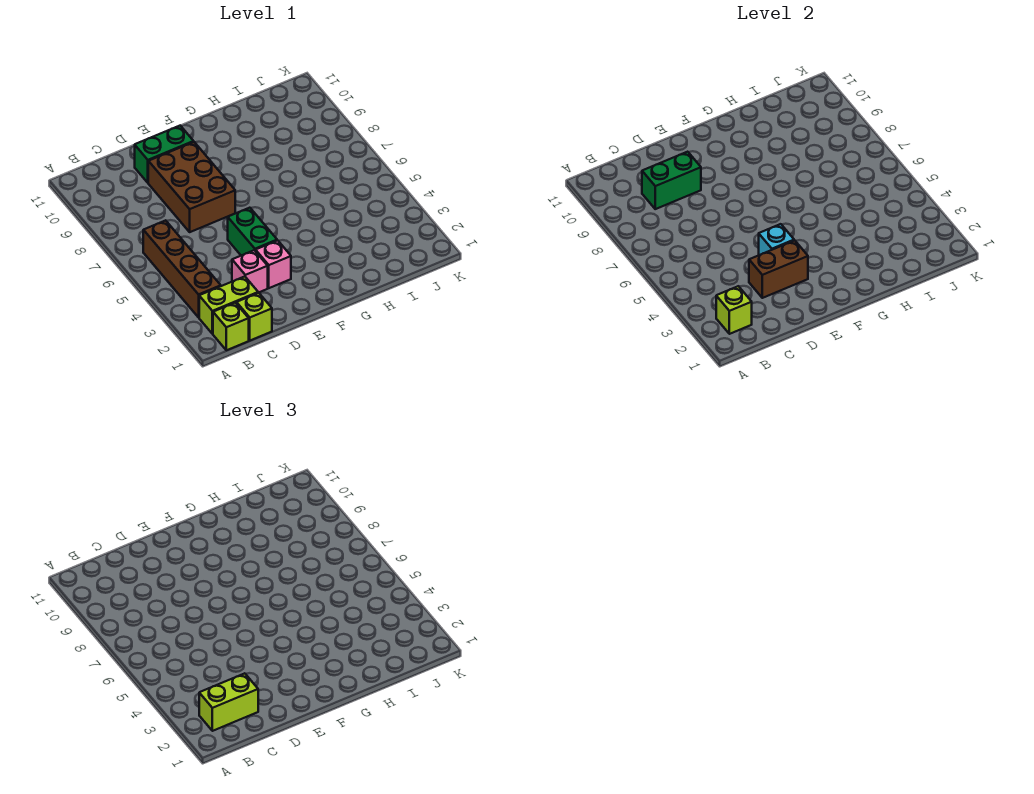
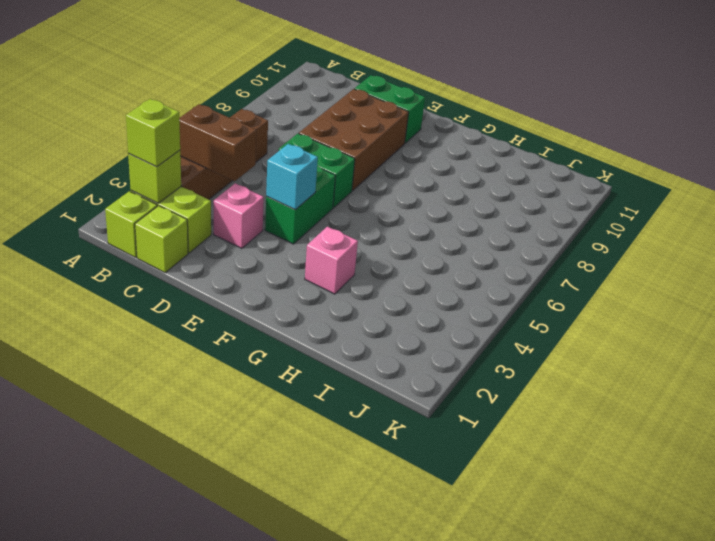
lime 1x2 brick [199,673,258,731] -> lime 1x1 brick [126,99,180,167]
green 1x2 brick [642,152,701,209] -> green 1x2 brick moved to [279,133,355,208]
brown 1x2 brick [749,240,808,298] -> brown 1x2 brick moved to [179,104,256,181]
pink 1x1 brick [256,240,291,288] -> pink 1x1 brick moved to [305,227,358,294]

